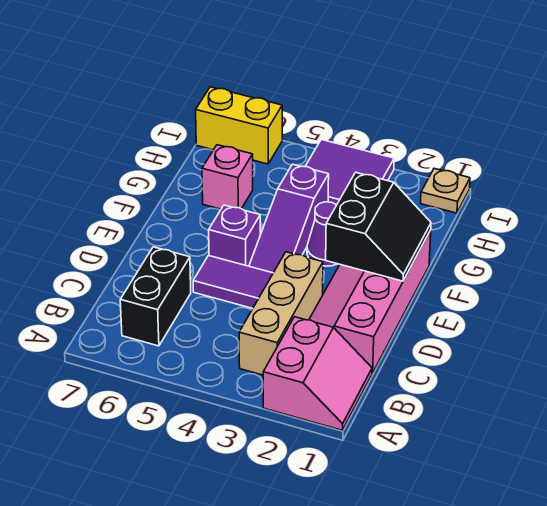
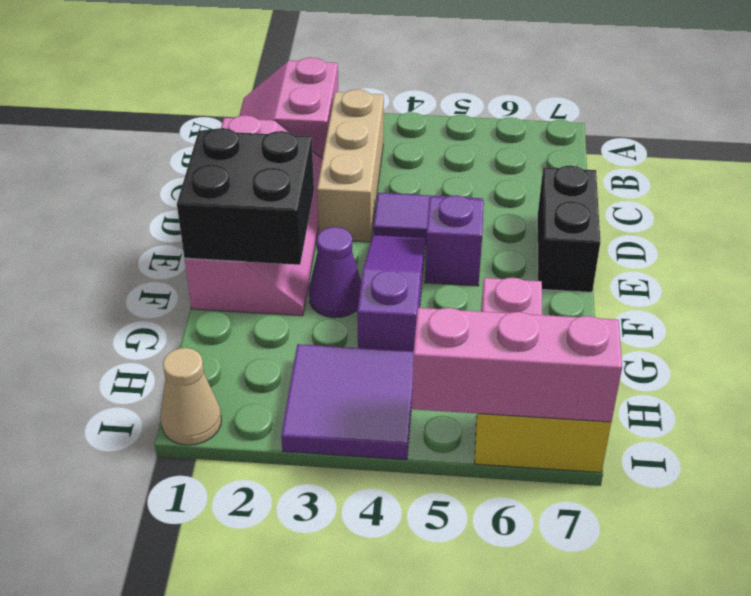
black 1x2 brick [120,247,191,346] -> black 1x2 brick moved to [537,166,600,292]
black 2x2 slope [326,172,431,281] -> black 2x2 brick [177,128,314,265]
tan 1x1 plate [421,169,470,213] -> tan 1x1 cone [160,348,221,445]
none -> pink 1x3 brick [412,308,622,422]

